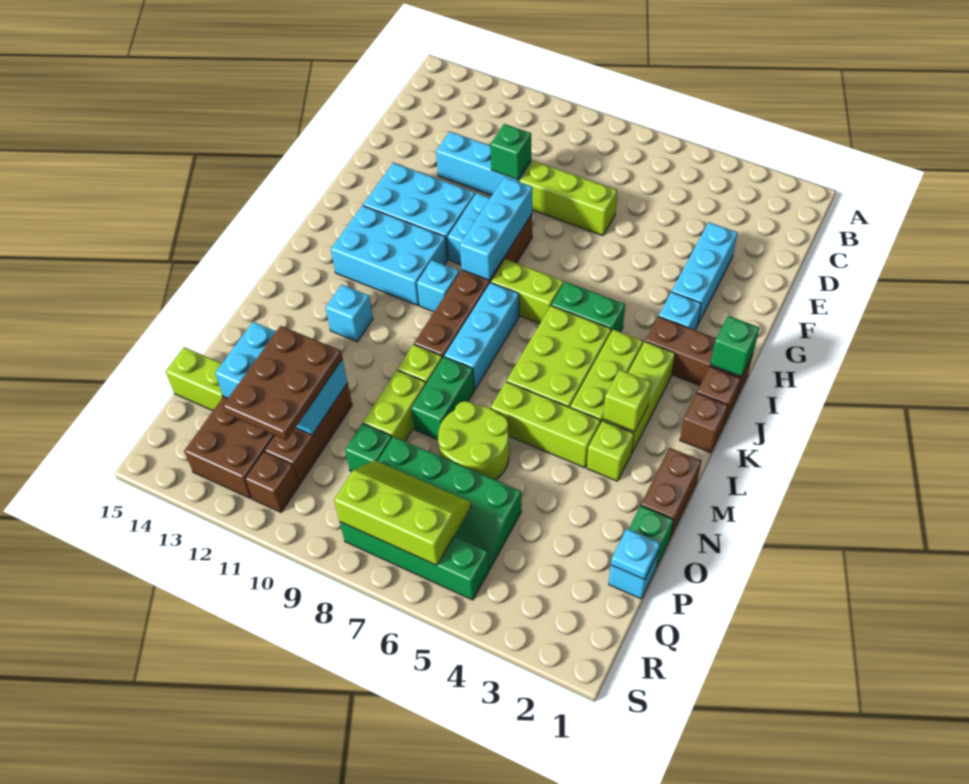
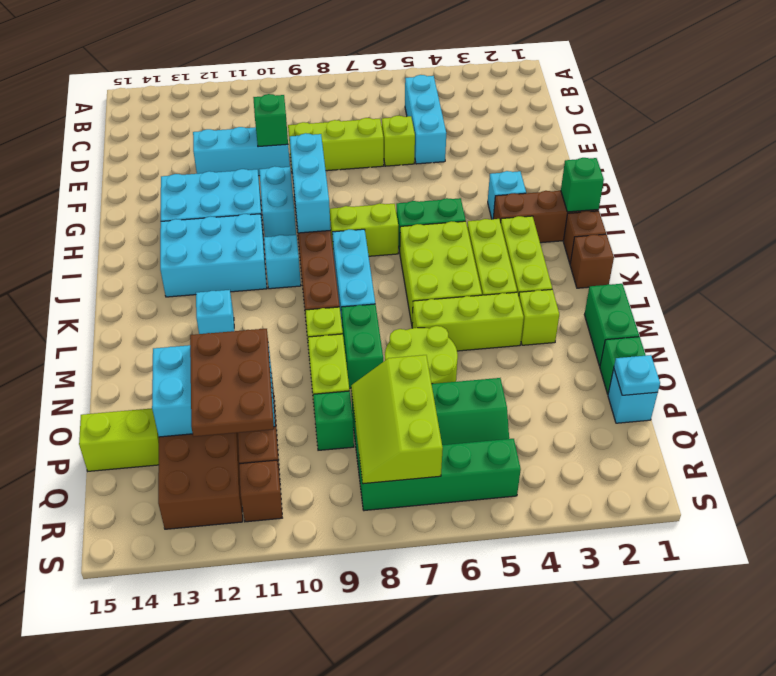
cyan 1x3 brick [672,222,738,325] -> cyan 1x3 brick moved to [405,75,446,164]
lime 1x1 brick [603,370,651,432] -> lime 1x1 brick moved to [382,116,415,166]
brown 1x2 brick [641,448,701,538] -> green 1x2 brick [584,284,639,366]
lime 2x3 slope [334,460,471,565] -> lime 2x3 slope turned to [351,355,443,484]

